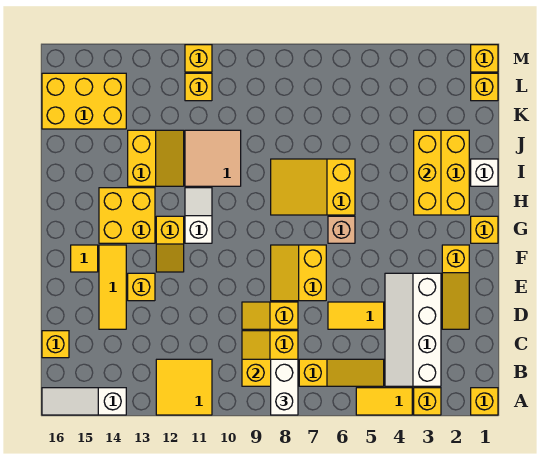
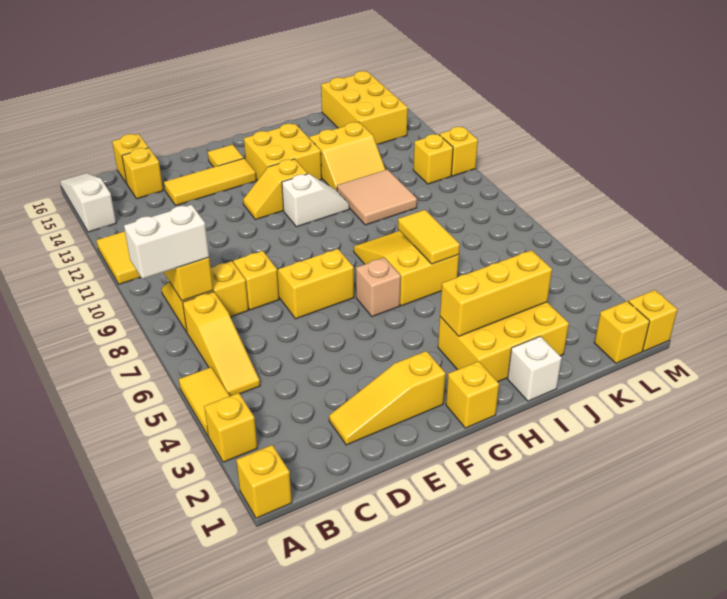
white 2x4 slope [385,273,441,386] -> none
yellow 1x2 tile [328,302,384,329] -> yellow 1x2 tile moved to [398,210,460,264]
yellow 1x1 brick [128,273,155,301] -> yellow 1x1 brick moved to [122,148,163,199]

